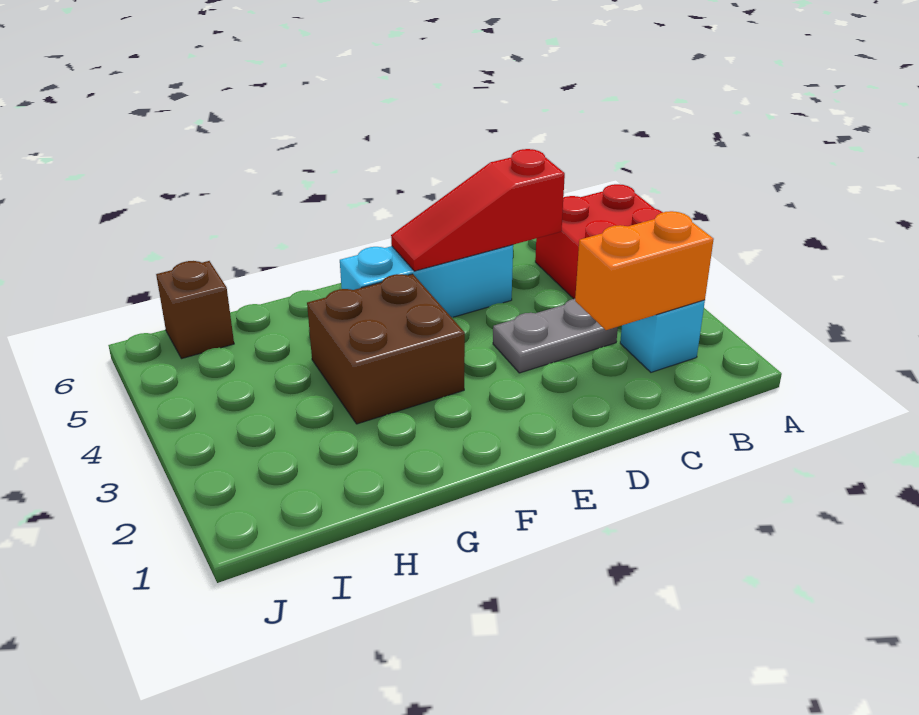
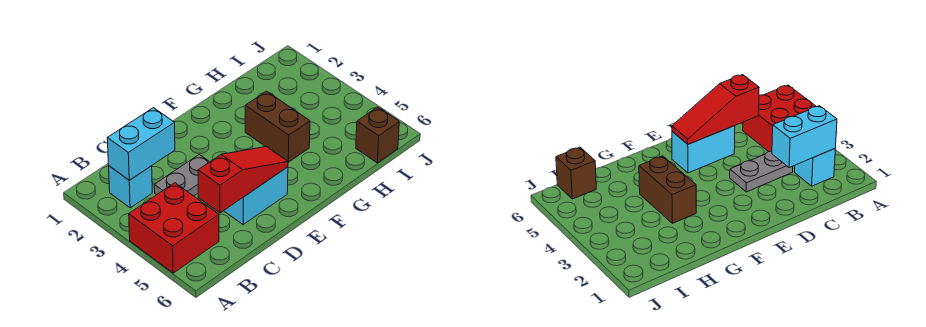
orange 1x2 brick [575,211,714,330] -> cyan 1x2 brick [107,108,175,180]
cyan 1x3 brick [340,245,513,317] -> cyan 1x2 brick [224,167,288,225]
brown 2x2 brick [307,274,465,424] -> brown 1x2 brick [245,91,310,162]

